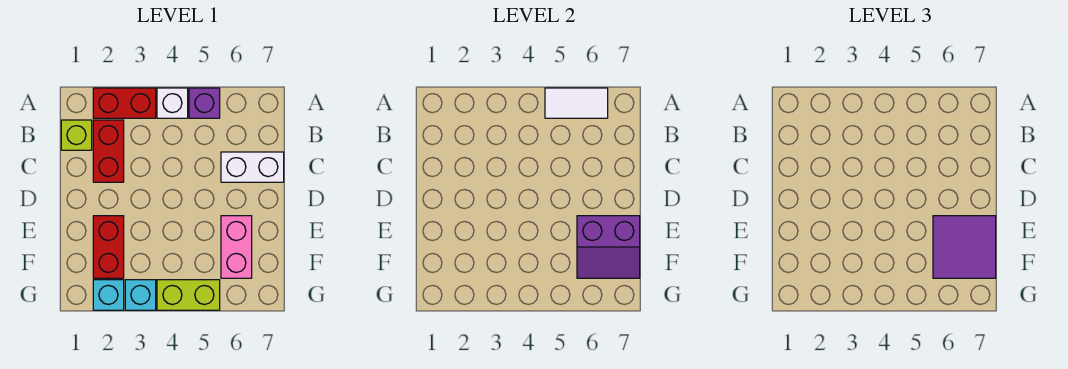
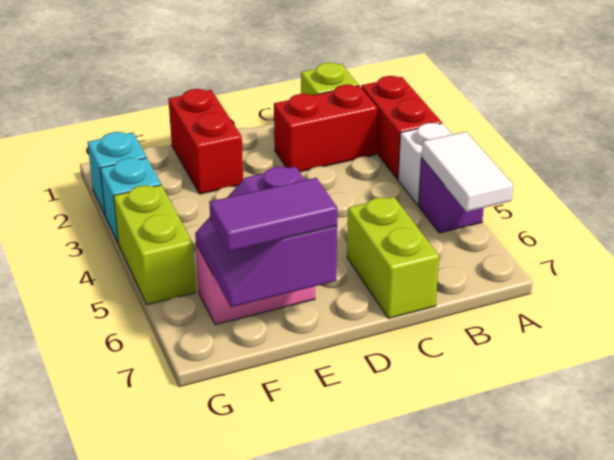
white 1x2 brick [221,152,284,182] -> lime 1x2 brick [347,197,439,319]
red 1x2 brick [93,216,124,278] -> red 1x2 brick turned to [168,89,243,194]
purple 2x2 tile [933,216,996,278] -> purple 1x2 tile [209,178,337,252]

